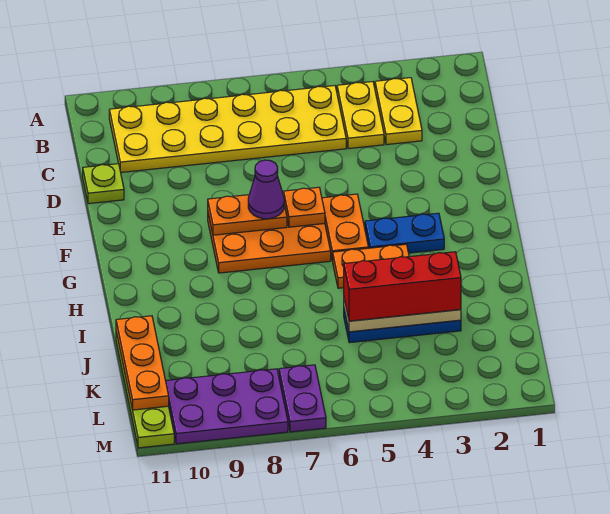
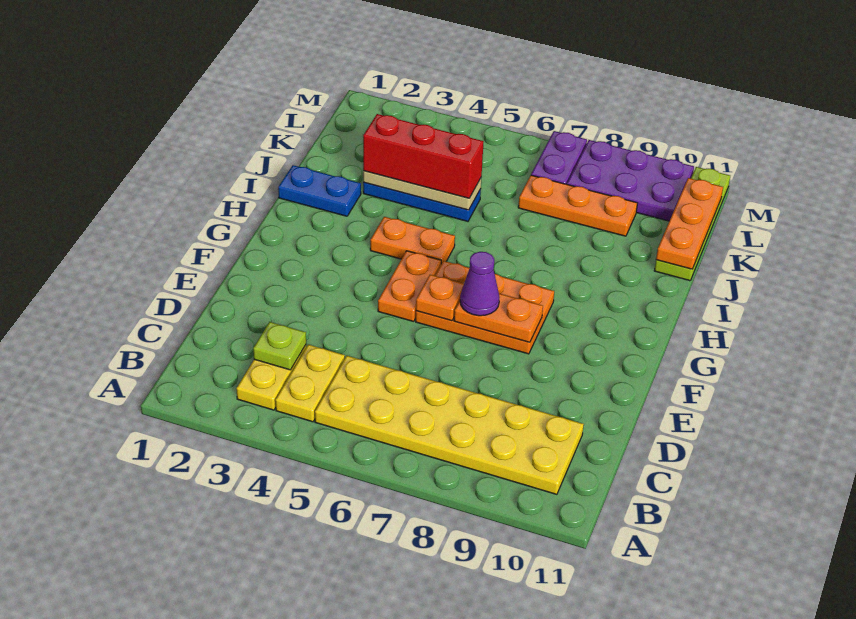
lime 1x1 plate [83,164,124,204] -> lime 1x1 plate moved to [253,322,306,370]
blue 1x2 plate [365,213,444,253] -> blue 1x2 plate moved to [278,165,361,216]
none -> orange 1x3 plate [518,175,637,236]

